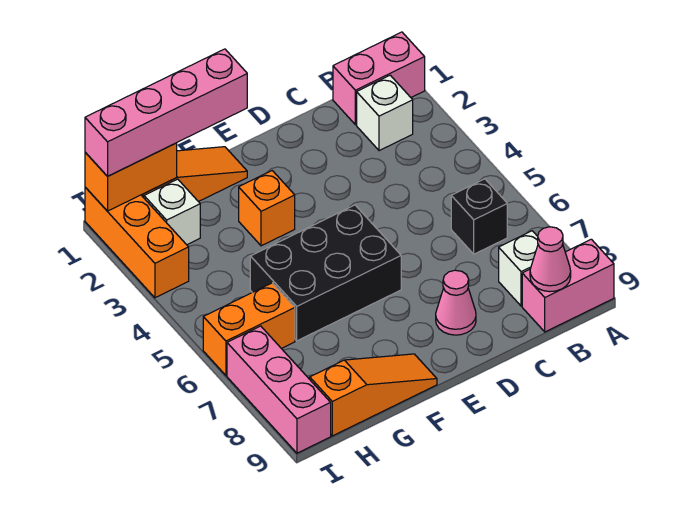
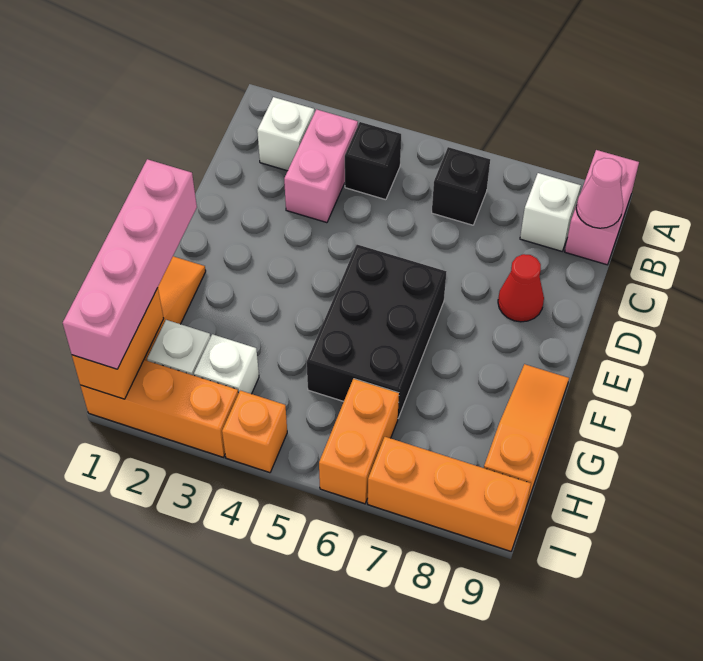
pink 1x2 brick [333,32,425,125] -> pink 1x2 brick moved to [284,109,358,223]
none -> black 1x1 brick [345,122,401,200]
pink 1x1 cone [436,270,476,335] -> red 1x1 cone [498,254,544,322]
orange 1x1 brick [239,171,295,246] -> orange 1x1 brick moved to [222,391,287,473]
none -> white 1x1 brick [194,334,259,394]
pink 1x3 brick [227,326,331,453] -> orange 1x3 brick [368,437,531,551]

